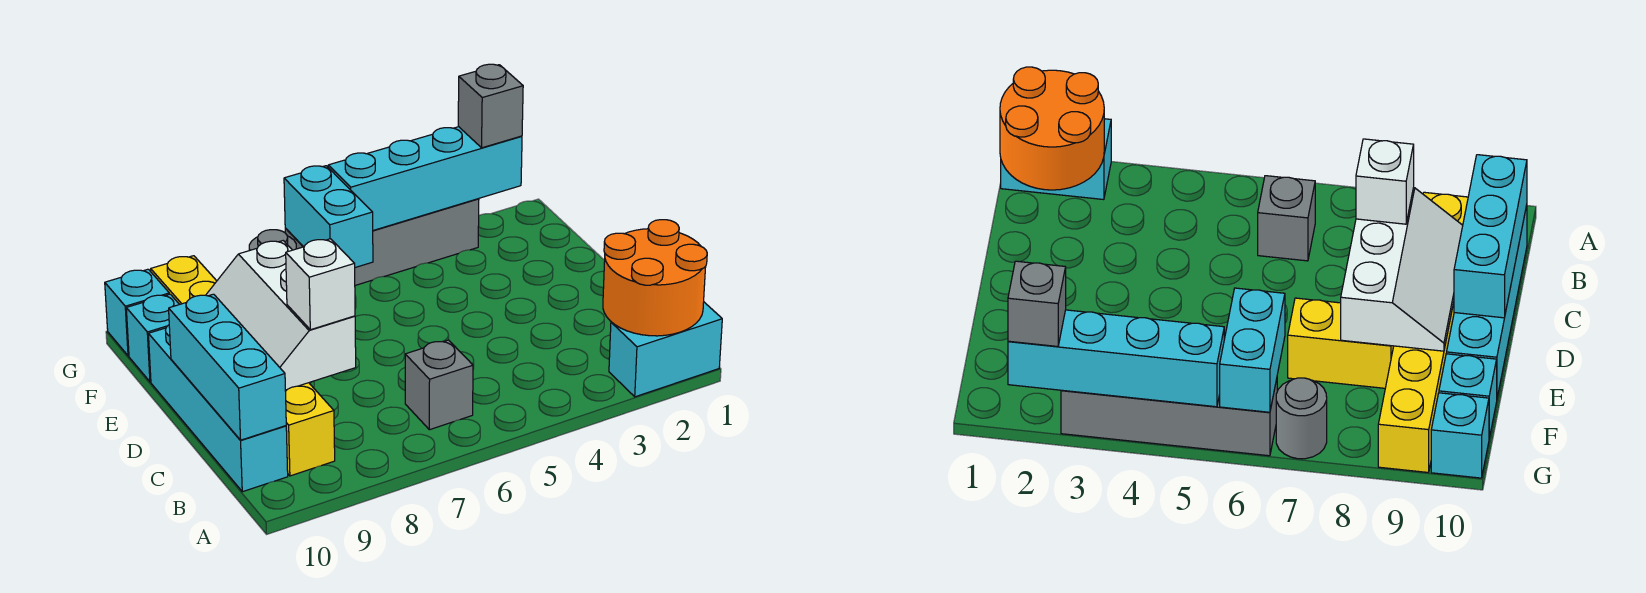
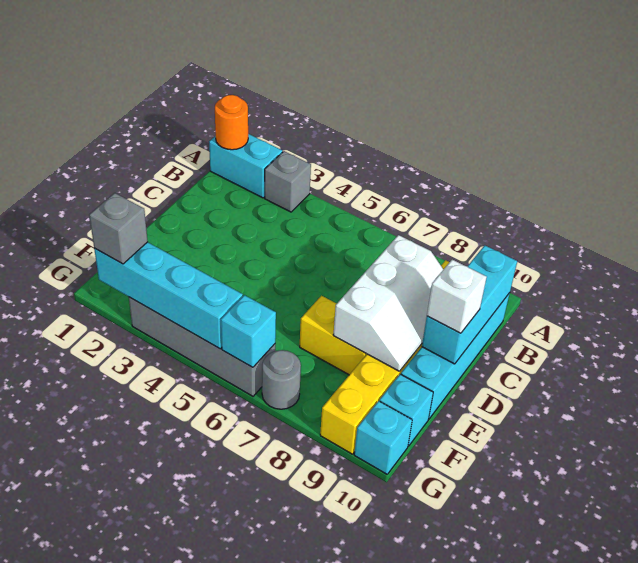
orange 2x2 round brick [603,220,707,336] -> orange 1x1 round brick [215,95,248,150]
grey 1x1 brick [405,340,473,430] -> grey 1x1 brick moved to [265,151,311,212]
white 1x1 brick [286,239,355,330] -> white 1x1 brick moved to [427,260,487,333]
cyan 1x2 brick [284,166,373,268] -> cyan 1x1 brick [221,295,276,367]

